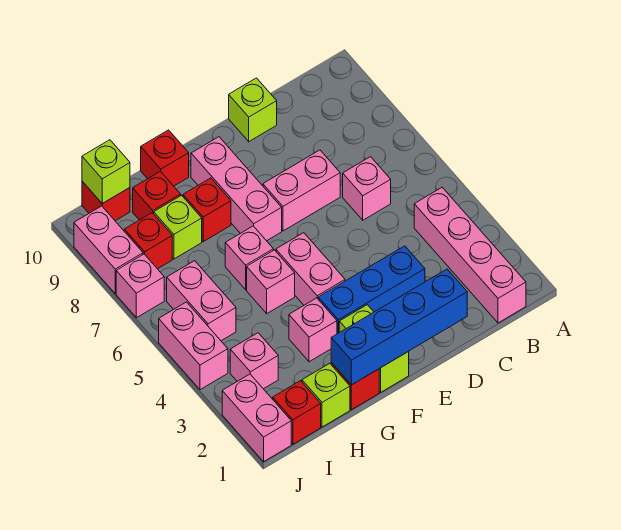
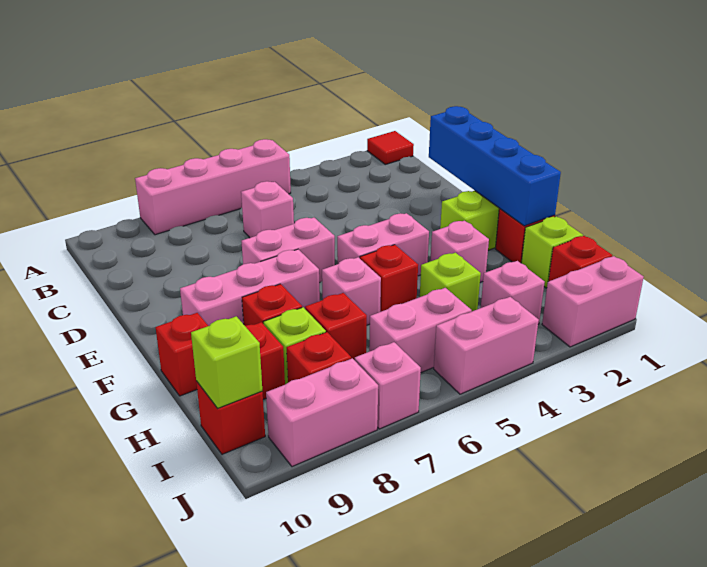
none -> red 1x1 tile [367,131,414,164]
pink 1x4 brick [414,188,526,323] -> pink 1x4 brick moved to [135,139,291,235]
blue 1x3 brick [318,246,425,334] -> none
pink 1x2 brick [263,150,340,231] -> pink 1x2 brick turned to [241,218,335,283]
lime 1x1 brick [229,78,277,142] -> lime 1x1 brick moved to [420,253,481,311]
pink 1x1 brick [247,250,295,314] -> red 1x1 brick [360,245,418,312]
none -> red 1x1 brick [305,293,367,360]

